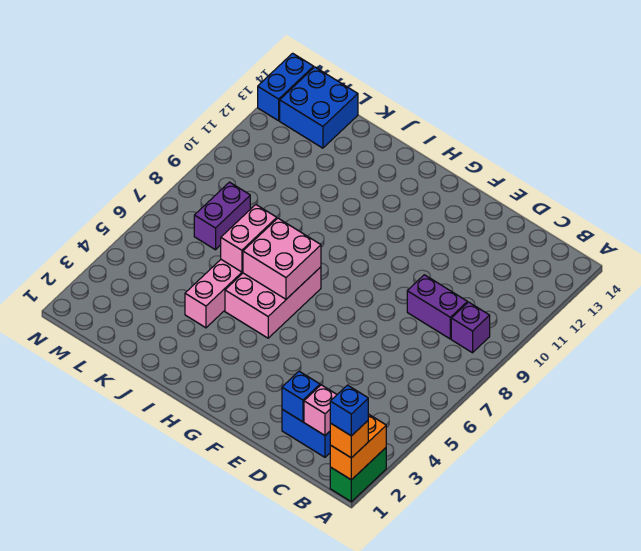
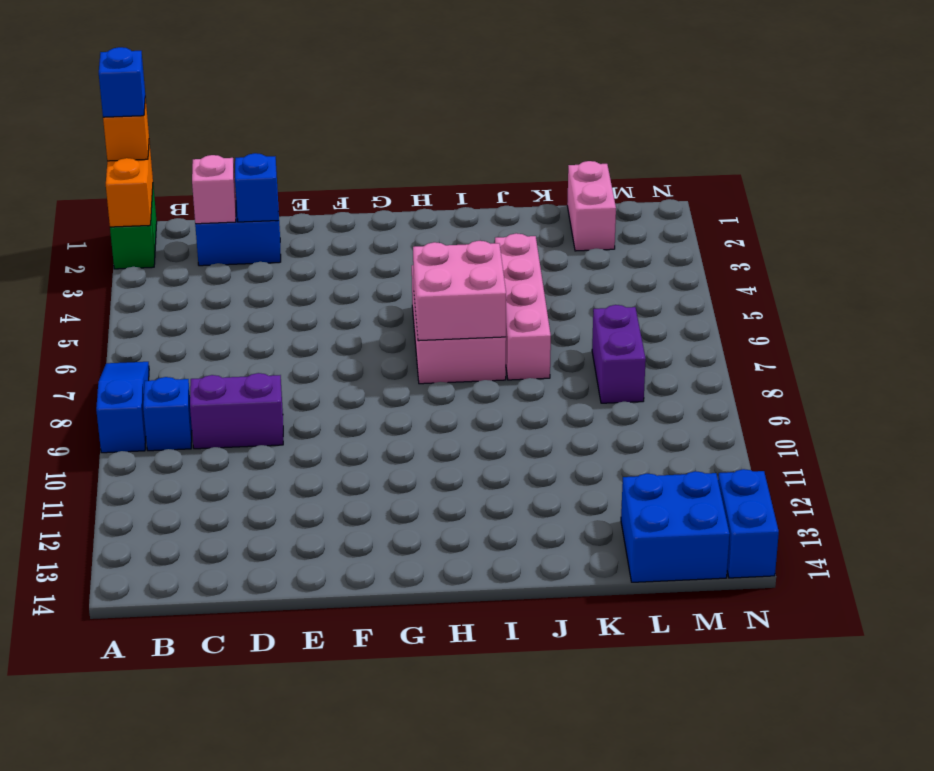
none -> blue 1x3 slope [96,362,149,453]
purple 1x1 brick [451,302,490,353] -> blue 1x1 brick [143,377,192,451]
pink 1x2 brick [221,205,277,272] -> pink 1x2 brick moved to [567,161,616,251]

